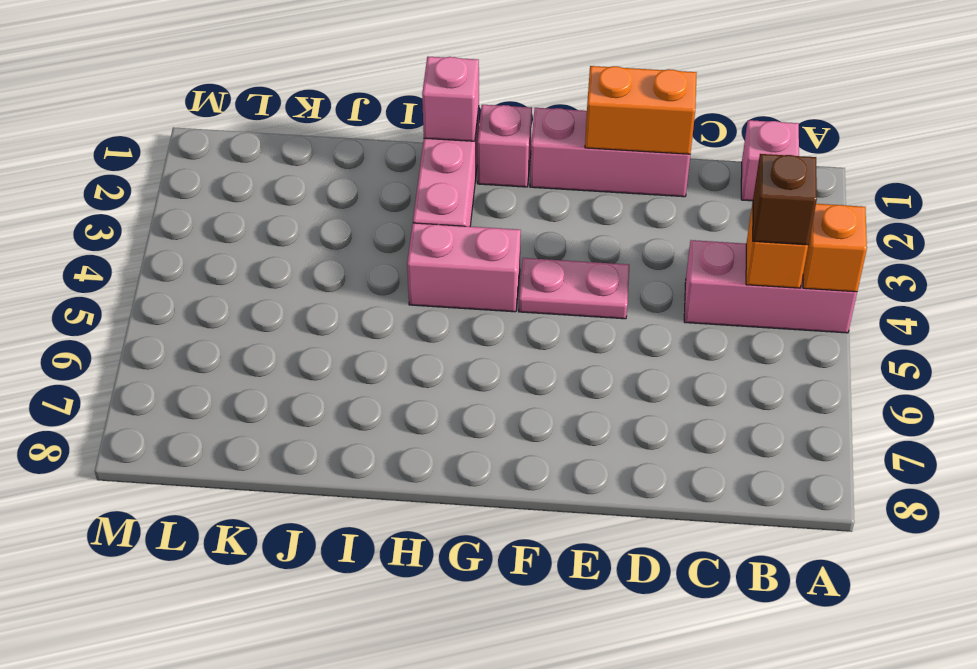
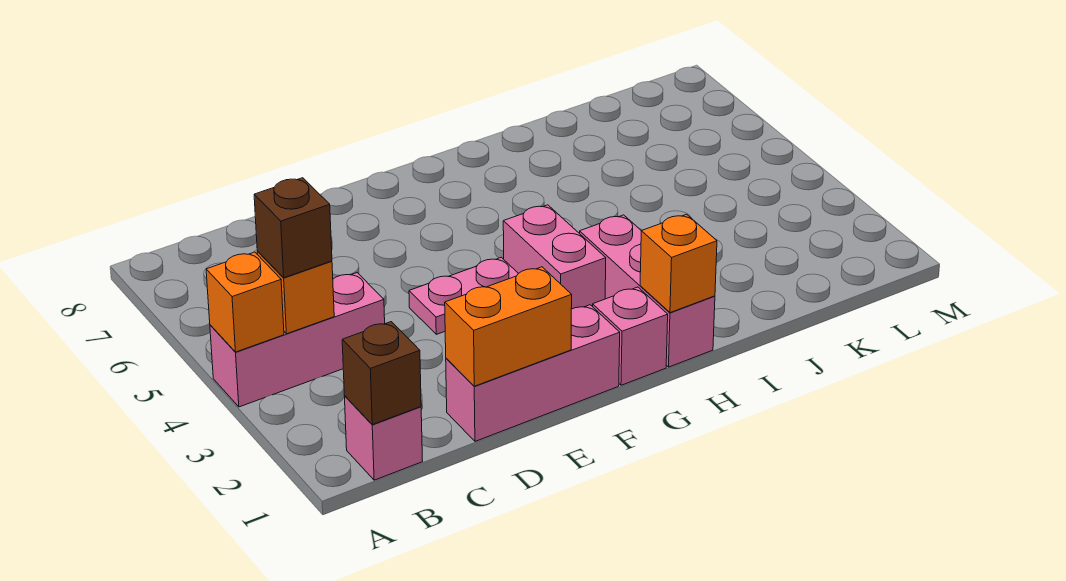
none -> brown 1x1 brick [342,322,421,425]
pink 1x2 brick [407,223,521,312] -> pink 1x2 brick turned to [503,205,606,309]
pink 1x1 brick [422,57,479,141] -> orange 1x1 brick [640,214,717,313]

